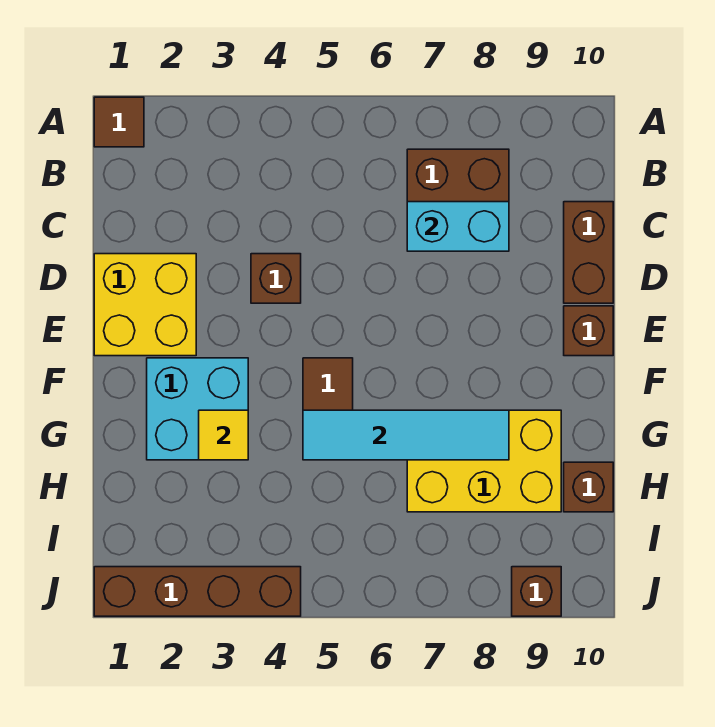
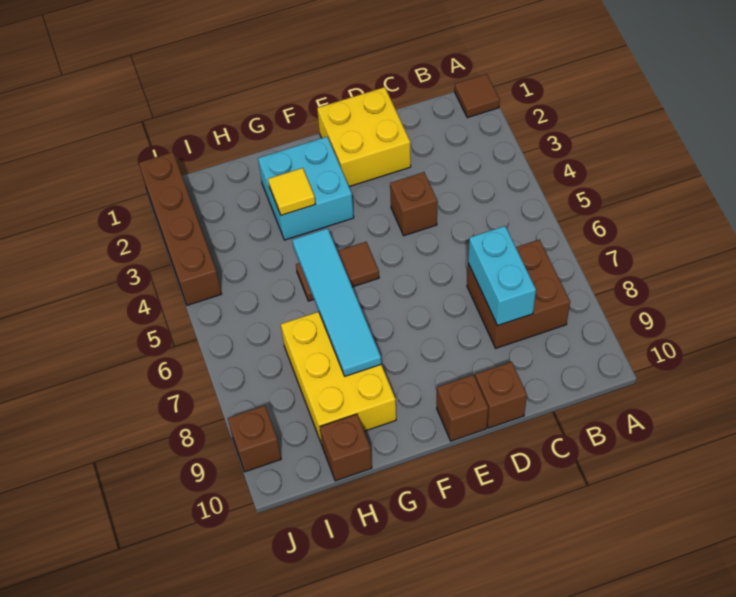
brown 1x2 brick [564,202,613,303] -> brown 1x1 brick [475,362,527,428]

